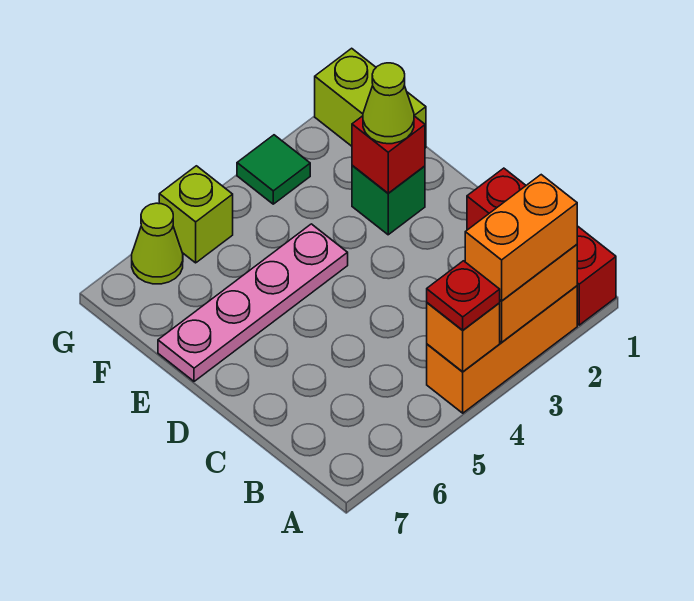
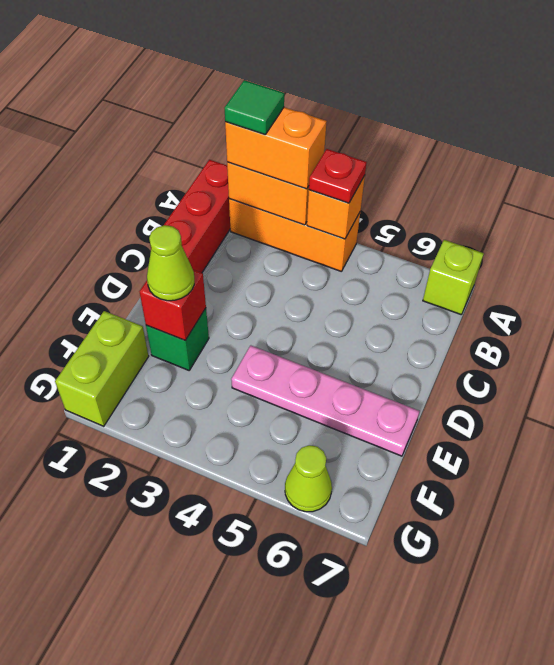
green 1x1 tile [237,135,310,204] -> green 1x1 tile moved to [225,80,284,135]
lime 1x1 brick [159,166,233,263] -> lime 1x1 brick moved to [423,240,484,315]

